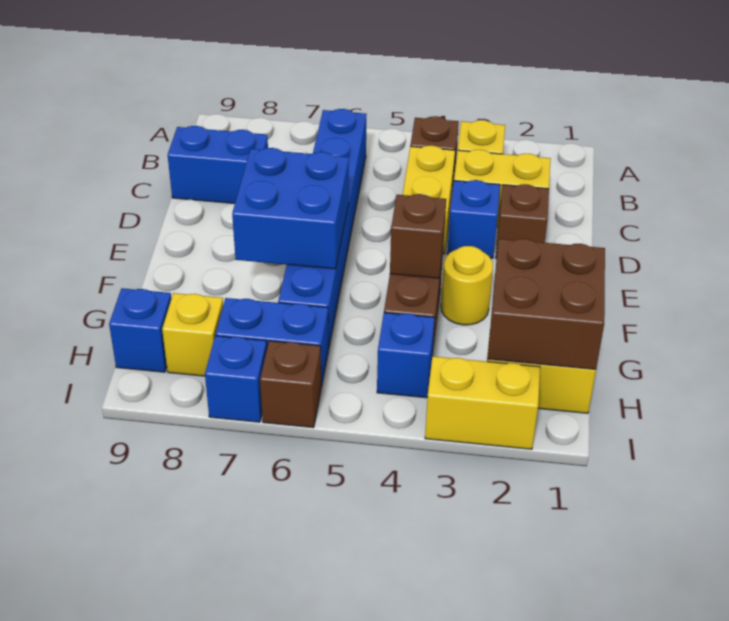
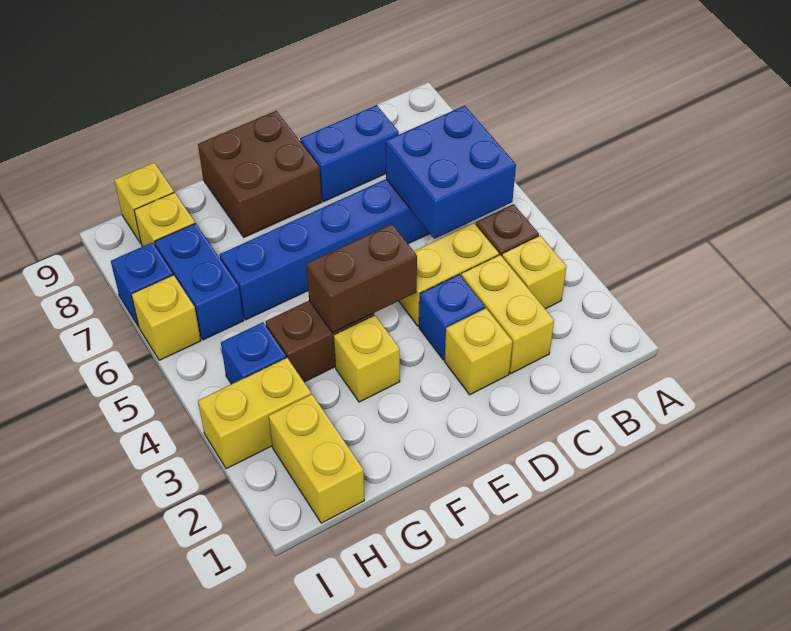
blue 1x2 brick [168,126,268,204] -> blue 1x2 brick turned to [300,105,399,201]
brown 1x1 brick [496,184,549,259] -> yellow 1x1 brick [445,308,513,395]
blue 2x2 brick [232,148,349,269] -> blue 2x2 brick moved to [386,106,516,239]
yellow 1x1 round brick [441,246,493,325] -> yellow 1x1 brick [334,315,400,402]
brown 1x1 brick [390,194,446,278] -> brown 1x2 brick [306,224,417,333]
brown 2x2 brick [488,239,605,369] -> brown 2x2 brick moved to [198,111,322,237]
blue 1x1 brick [109,288,171,372] -> yellow 1x1 brick [114,163,174,243]
yellow 1x2 brick [425,356,540,449] -> yellow 1x2 brick turned to [198,358,311,469]
brown 1x1 brick [260,341,321,428] -> yellow 1x1 brick [131,275,201,360]

